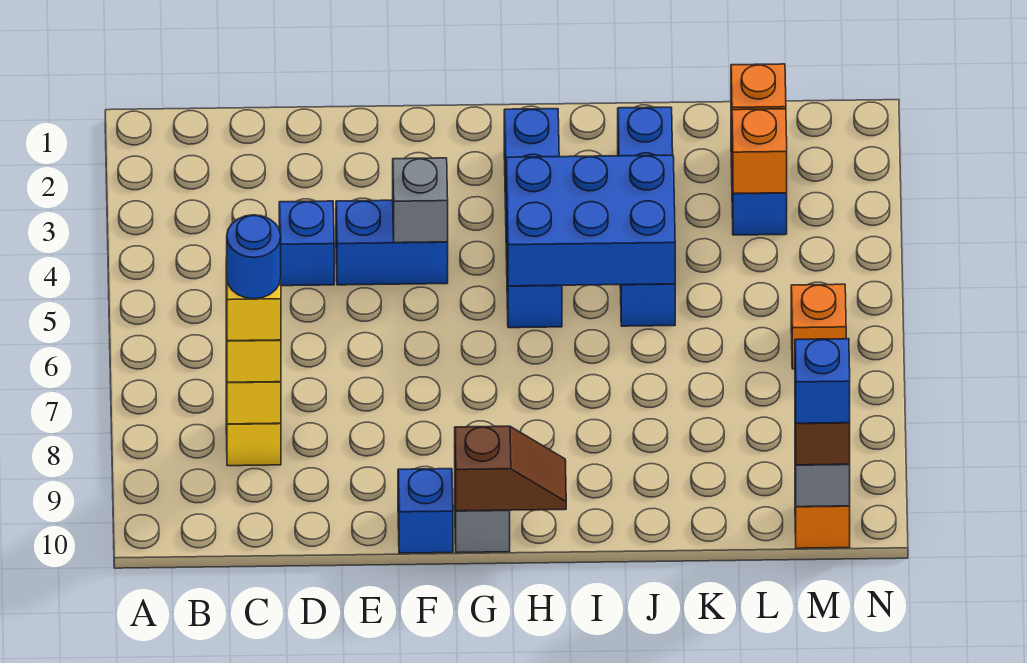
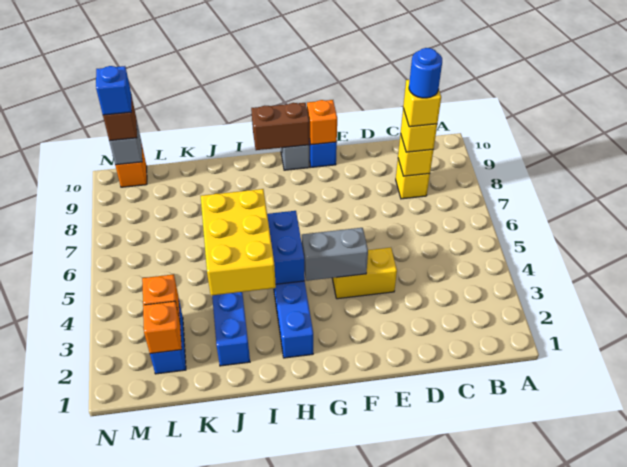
blue 1x1 brick [279,201,334,286] -> none
blue 1x2 brick [336,200,448,285] -> yellow 1x2 brick [332,248,397,299]
grey 1x1 brick [393,158,448,243] -> grey 1x2 brick [302,228,368,281]
brown 1x2 slope [455,426,566,511] -> brown 1x2 brick [251,103,309,150]
none -> yellow 2x3 brick [201,189,276,295]
orange 1x1 brick [791,284,846,369] -> orange 1x1 brick moved to [307,100,337,145]

